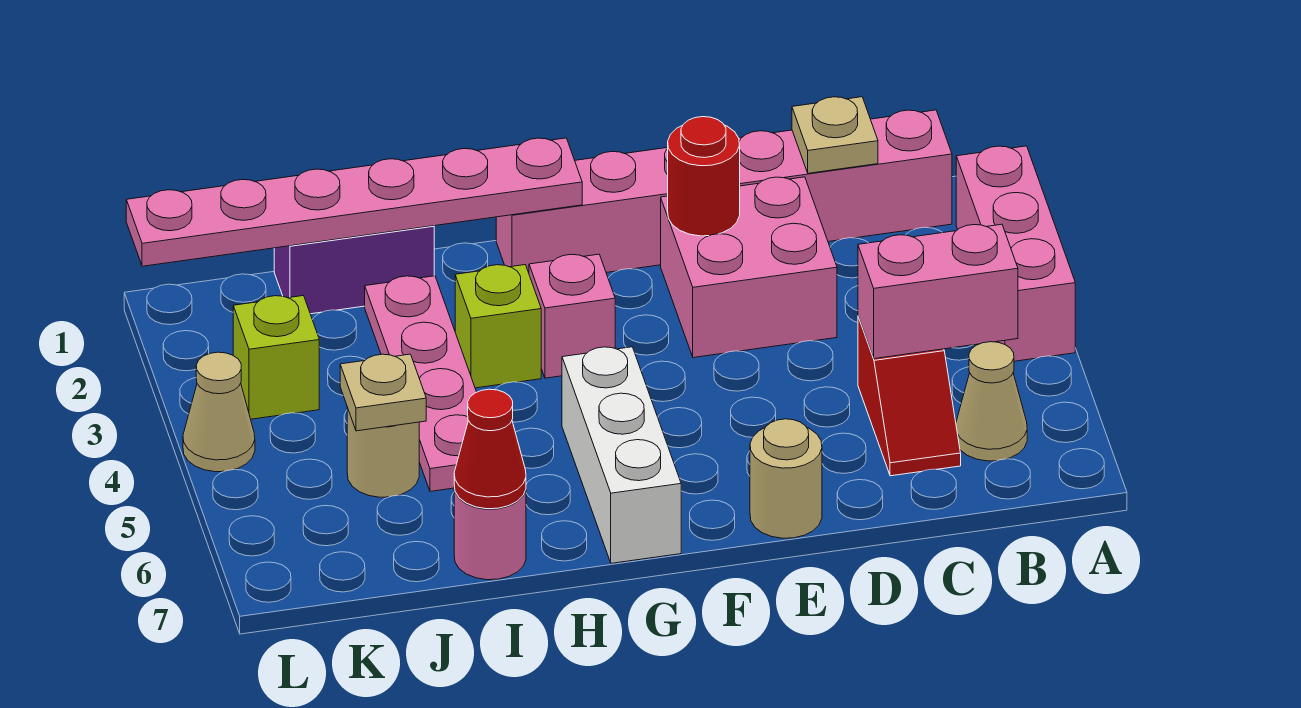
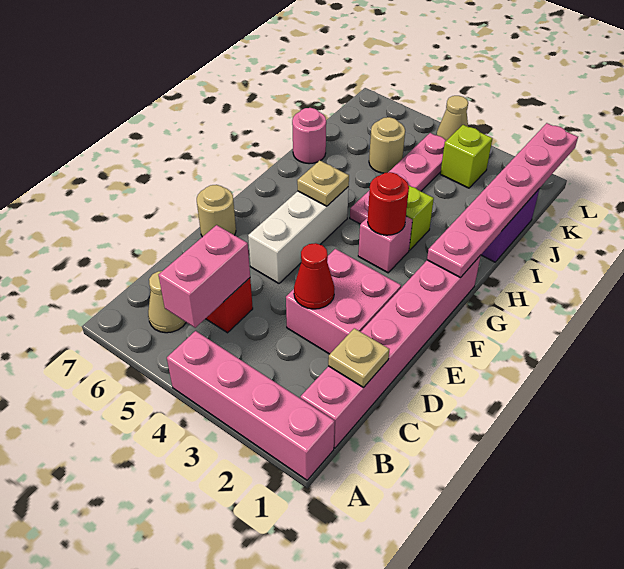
pink 1x3 brick [956,146,1075,361] -> pink 1x4 brick [167,331,335,480]
red 1x1 round brick [668,117,740,236] -> red 1x1 round brick moved to [368,172,409,235]
white 1x3 brick [562,347,681,563] -> white 1x3 brick turned to [248,187,349,283]
pink 1x4 plate [365,276,476,491] -> pink 1x4 plate turned to [350,133,447,224]
red 1x1 cone [454,389,526,509] -> red 1x1 cone moved to [294,243,335,309]
tan 1x1 plate [340,354,426,431] -> tan 1x1 plate moved to [297,160,349,206]

